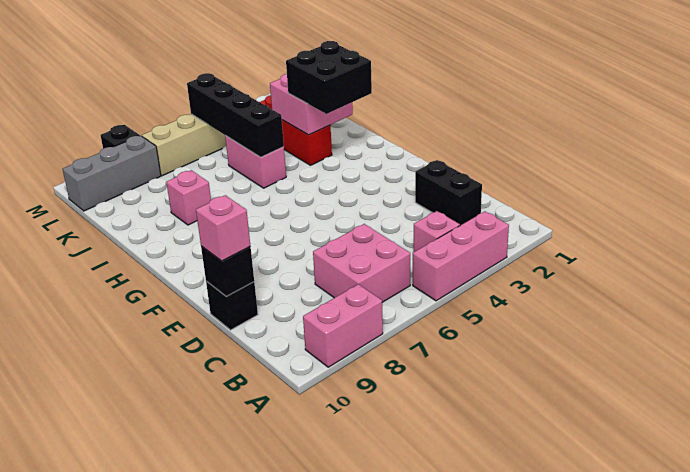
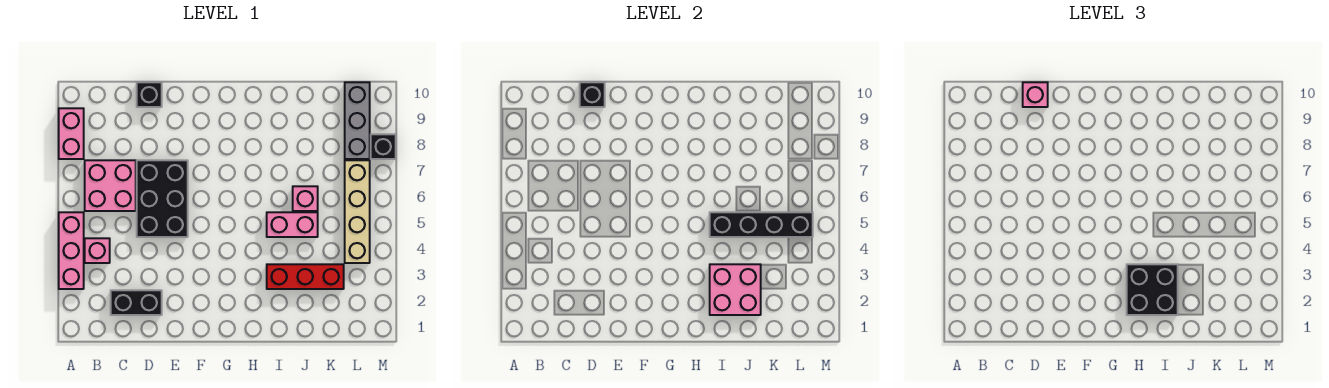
none -> black 2x3 brick [137,160,188,237]
pink 1x1 brick [166,170,211,225] -> pink 1x1 brick moved to [293,186,318,211]

